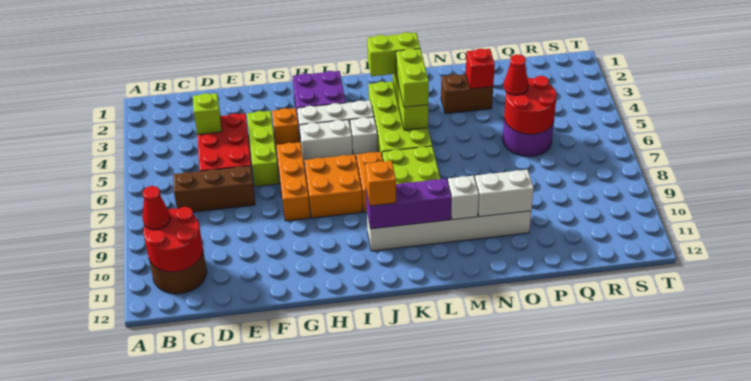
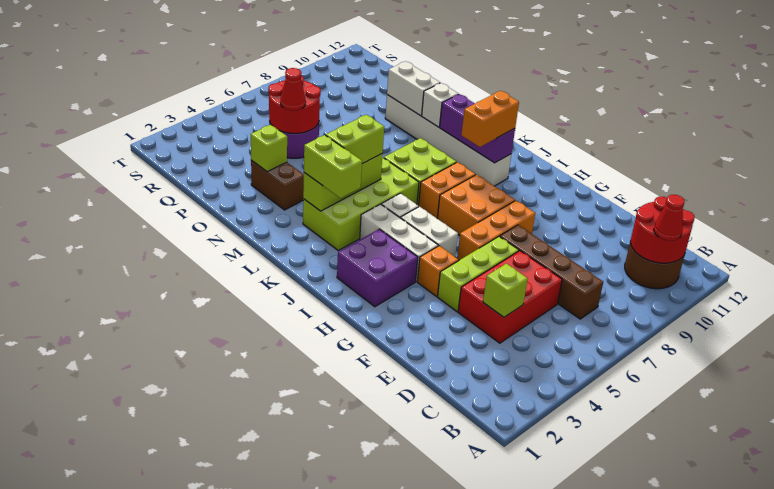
brown 1x3 brick [173,166,255,212] -> brown 1x4 brick [500,225,603,319]
orange 1x1 brick [365,161,396,206] -> orange 1x2 brick [461,91,519,147]
red 1x1 brick [466,49,495,89] -> lime 1x1 brick [251,125,287,172]

